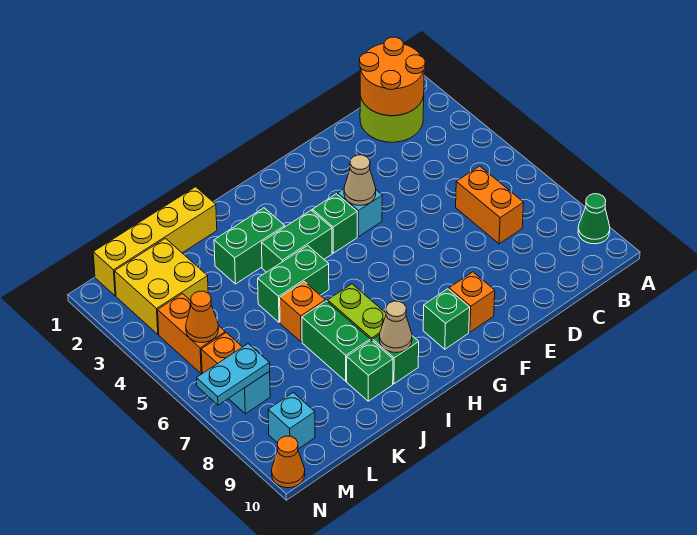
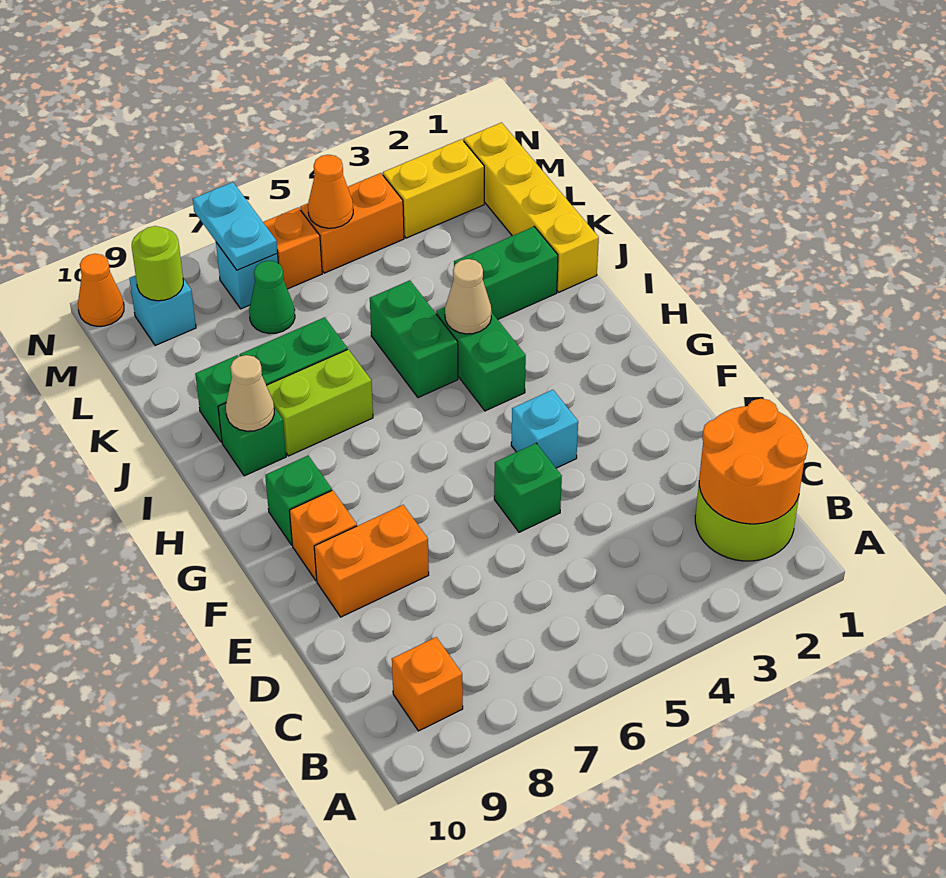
green 1x1 cone [578,194,610,244] -> green 1x1 cone moved to [249,261,295,334]
orange 1x2 brick [456,166,524,244] -> orange 1x2 brick moved to [314,505,429,617]
tan 1x1 cone [344,155,376,205] -> tan 1x1 cone moved to [445,259,492,334]
green 1x1 brick [312,194,357,253] -> green 1x1 brick moved to [494,443,562,532]
green 1x2 brick [214,208,285,284] -> green 1x2 brick turned to [454,227,558,320]
orange 1x1 brick [280,282,325,342] -> orange 1x1 brick moved to [392,637,463,731]
yellow 2x2 brick [115,238,208,334] -> yellow 1x2 brick [383,139,484,238]
none -> lime 1x1 round brick [132,226,183,301]

